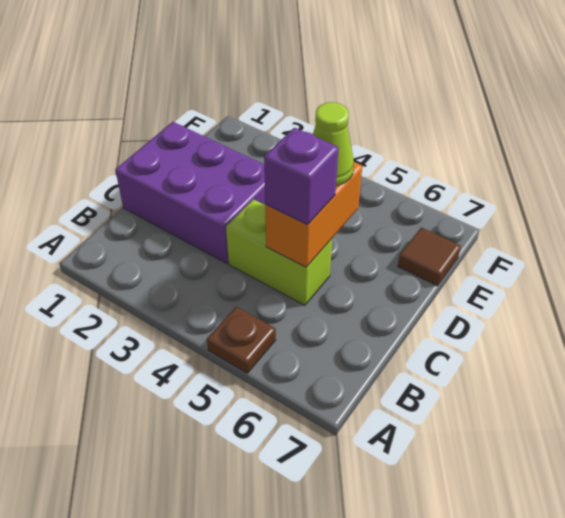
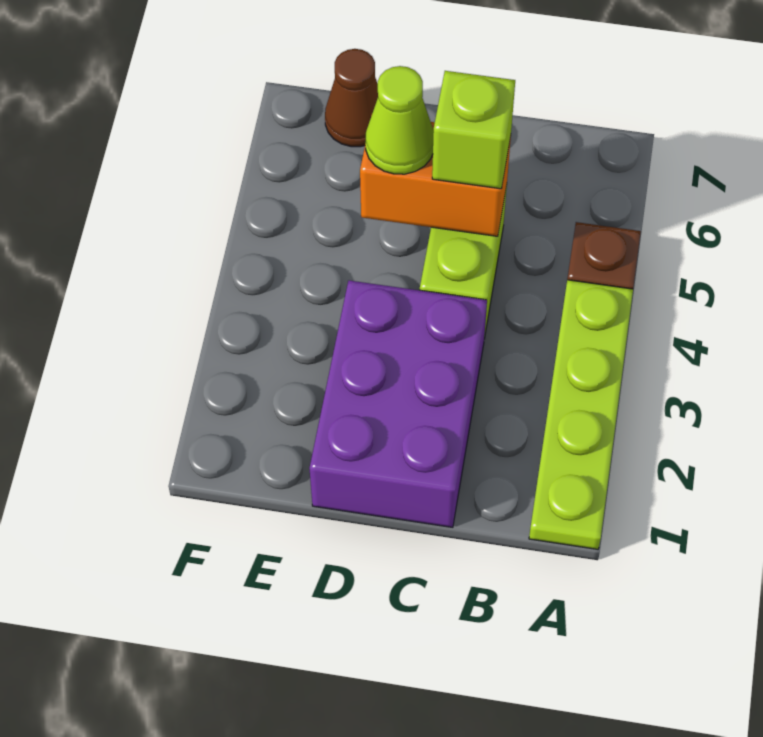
none -> lime 1x4 plate [529,280,633,549]
purple 1x1 brick [264,128,339,225] -> lime 1x1 brick [432,71,515,189]
brown 1x1 tile [398,227,461,286] -> brown 1x1 cone [325,49,378,147]

